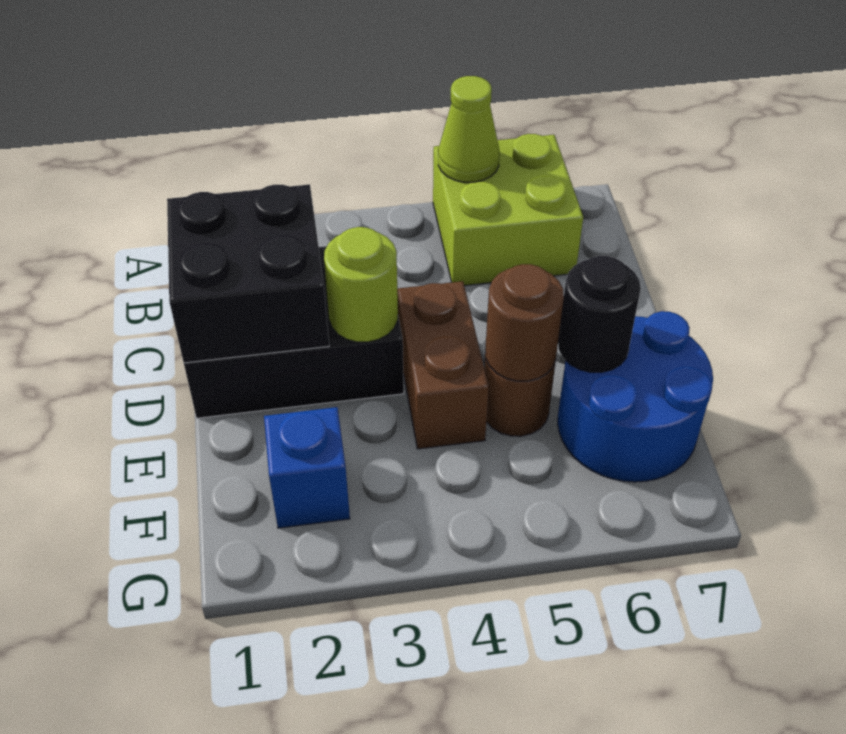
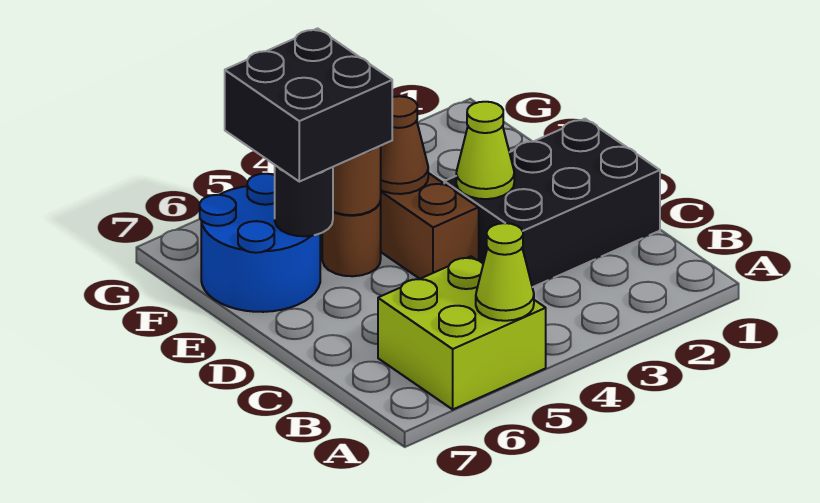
black 2x2 brick [167,184,329,363] -> black 2x2 brick moved to [225,28,392,182]
lime 1x1 round brick [324,227,398,342] -> lime 1x1 cone [456,102,514,199]
none -> brown 1x1 cone [381,96,428,194]
blue 1x1 brick [264,407,350,528] -> none

